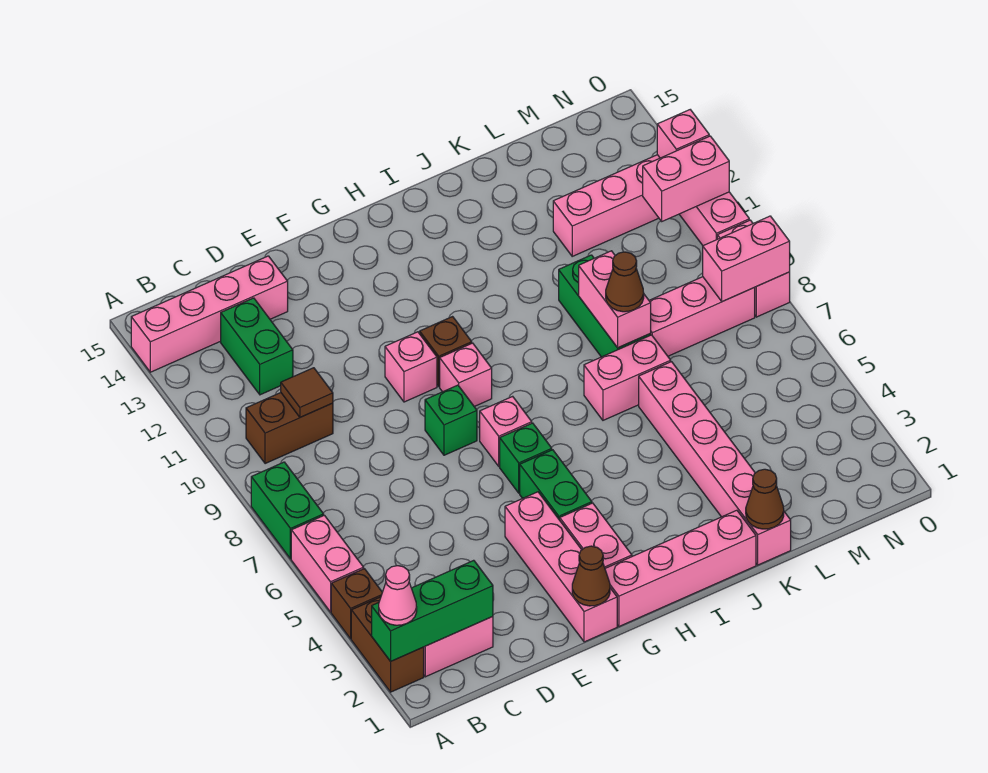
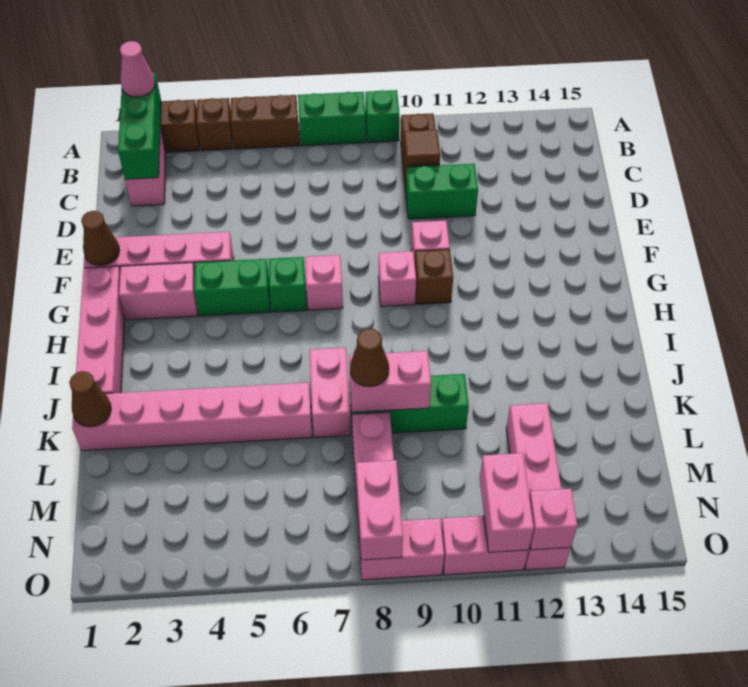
pink 1x2 brick [291,515,364,612] -> brown 1x2 brick [231,95,299,149]
pink 1x4 brick [131,256,288,372] -> none
green 1x2 brick [221,298,293,395] -> green 1x2 brick moved to [406,164,478,219]
green 1x1 brick [425,385,477,455] -> green 1x1 brick moved to [365,90,400,143]

